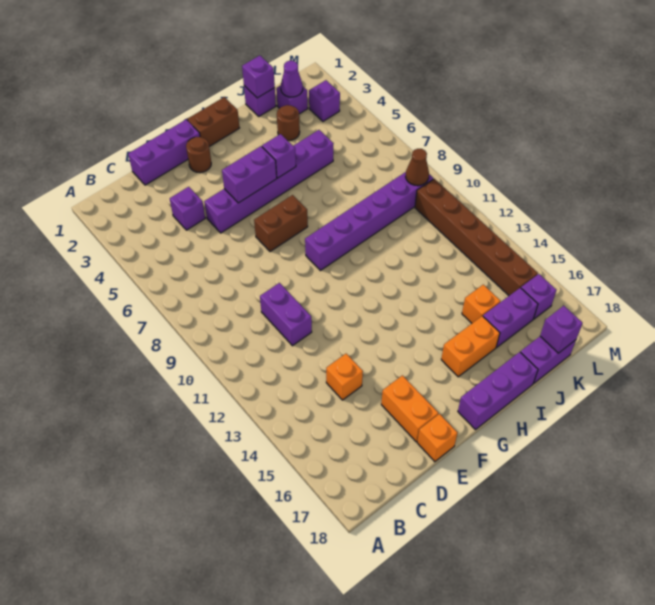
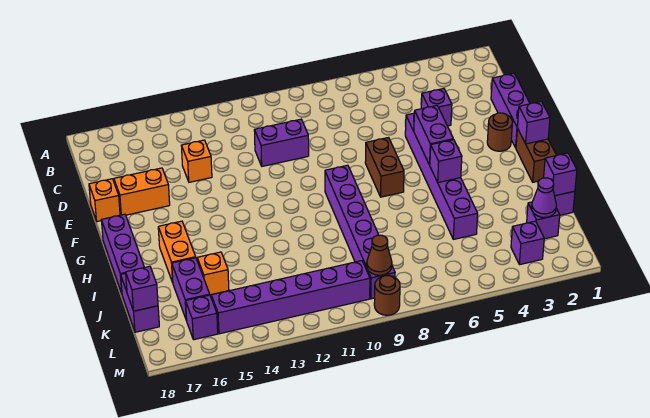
none -> purple 1x1 brick [517,101,550,144]
brown 1x1 round brick [277,105,300,141] -> brown 1x1 round brick moved to [374,276,400,315]
brown 1x6 brick [415,179,538,296] -> purple 1x6 brick [211,261,370,334]

